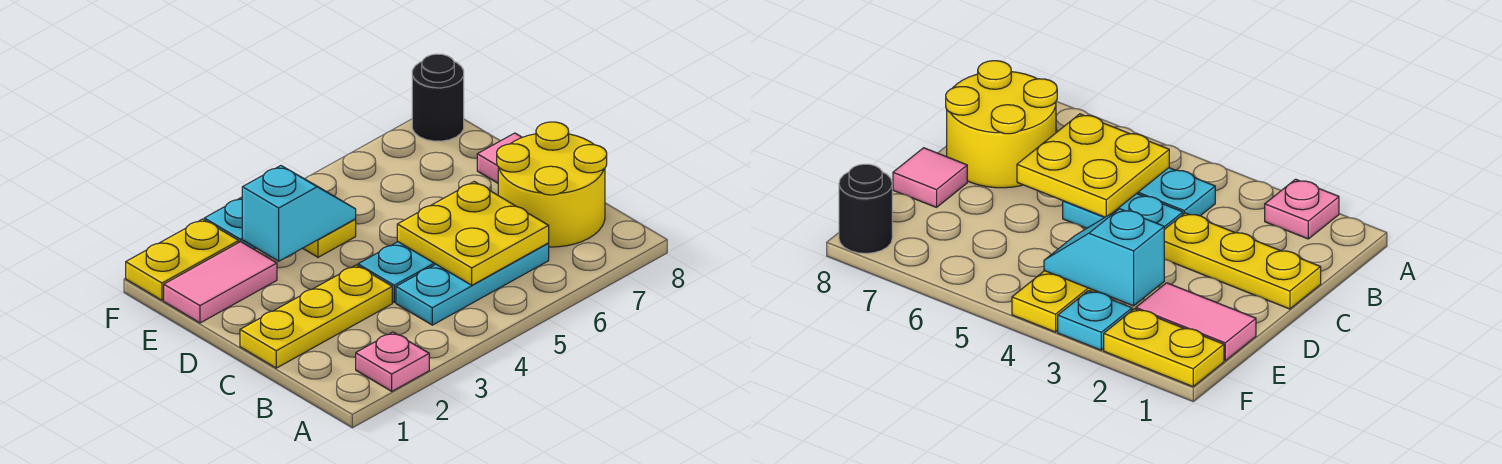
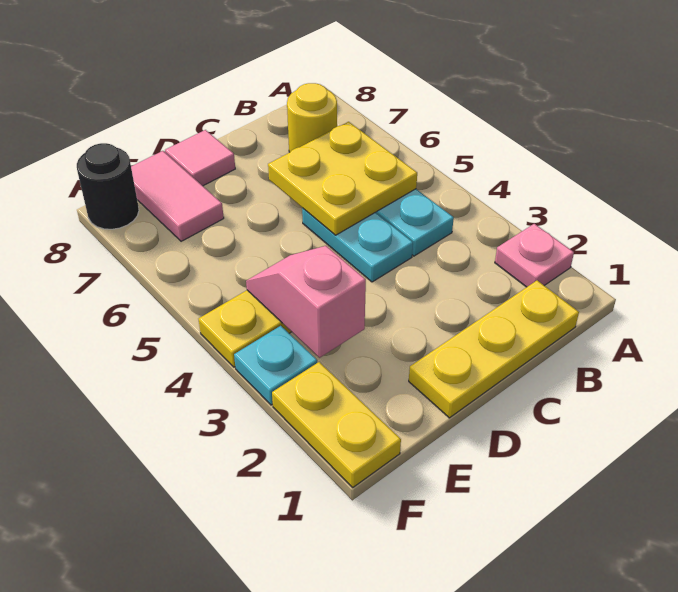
yellow 2x2 round brick [497,122,607,247] -> yellow 1x1 round brick [287,83,337,152]
yellow 1x3 plate [240,265,392,368] -> yellow 1x3 plate turned to [409,280,579,418]
pink 1x2 tile [164,242,277,323] -> pink 1x2 tile moved to [131,151,224,241]
cyan 1x2 slope [242,166,356,261] -> pink 1x2 slope [246,246,366,358]

